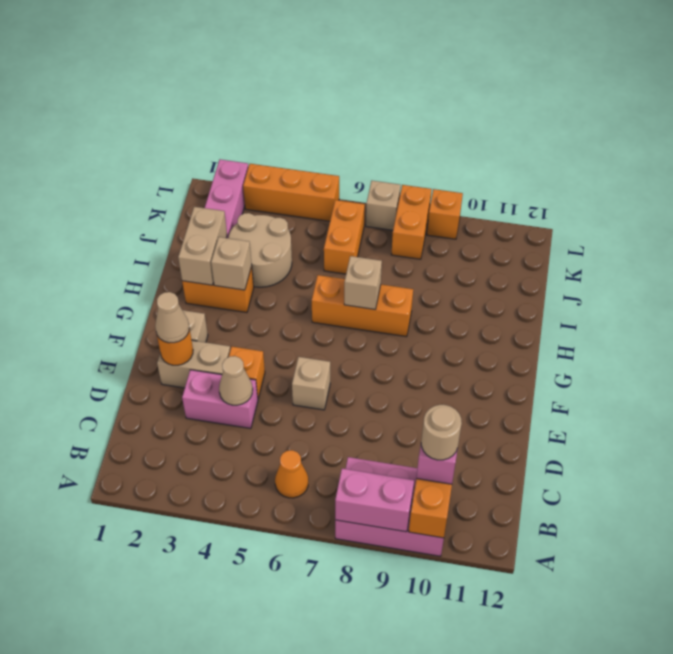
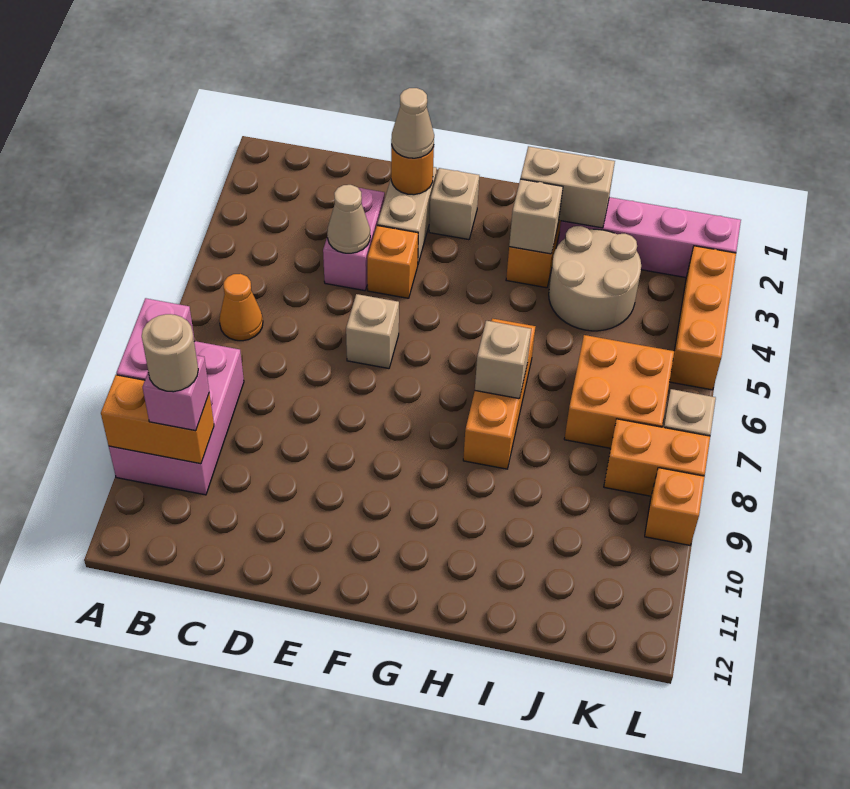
orange 1x2 brick [324,200,365,274] -> orange 2x2 brick [564,335,674,448]

